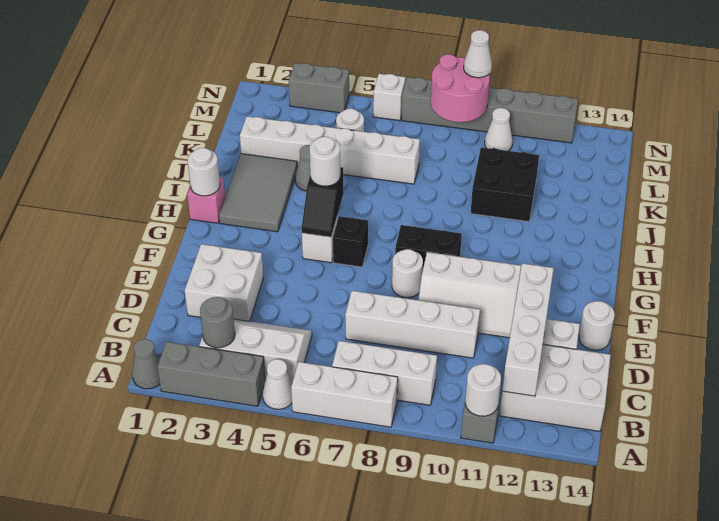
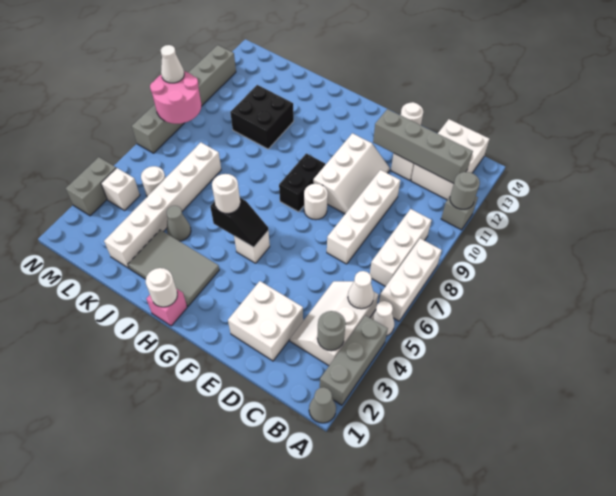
white 1x1 round brick [465,364,501,416] -> grey 1x1 round brick [450,172,480,209]
white 1x4 brick [502,263,554,396] -> grey 1x4 brick [373,109,473,184]
black 1x1 brick [333,216,368,267] -> none
white 1x1 cone [485,108,513,151] -> white 1x1 cone moved to [348,271,374,309]
white 1x1 brick [373,74,406,121] -> white 1x1 brick moved to [101,168,140,210]

